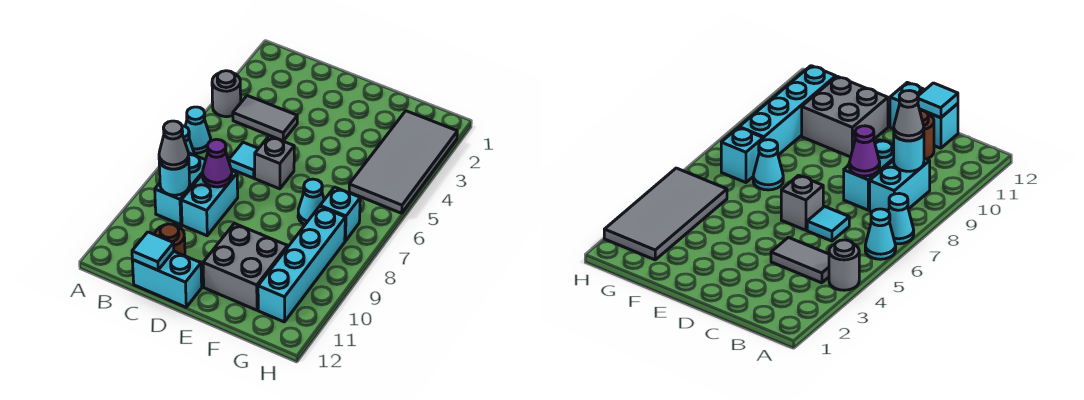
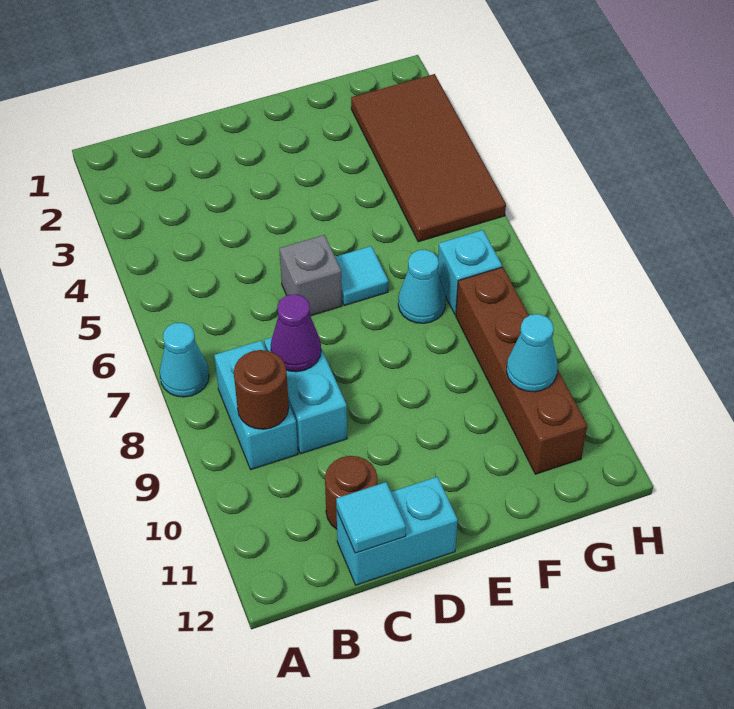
grey 1x1 round brick [212,71,241,117] -> none
cyan 1x1 cone [185,107,211,153] -> cyan 1x1 cone moved to [506,314,558,392]
grey 1x2 tile [233,96,297,141] -> none
cyan 1x1 round brick [159,161,190,195] -> brown 1x1 round brick [234,350,289,429]
grey 1x1 cone [159,121,189,169] -> none
cyan 1x1 tile [229,142,259,178] -> cyan 1x1 tile moved to [335,246,388,306]
grey 2x2 brick [203,223,287,310] -> none
grey 2x4 tile [349,111,457,213] -> brown 2x4 tile [351,74,506,242]
cyan 1x4 brick [258,207,345,322] -> brown 1x4 brick [456,267,587,474]

